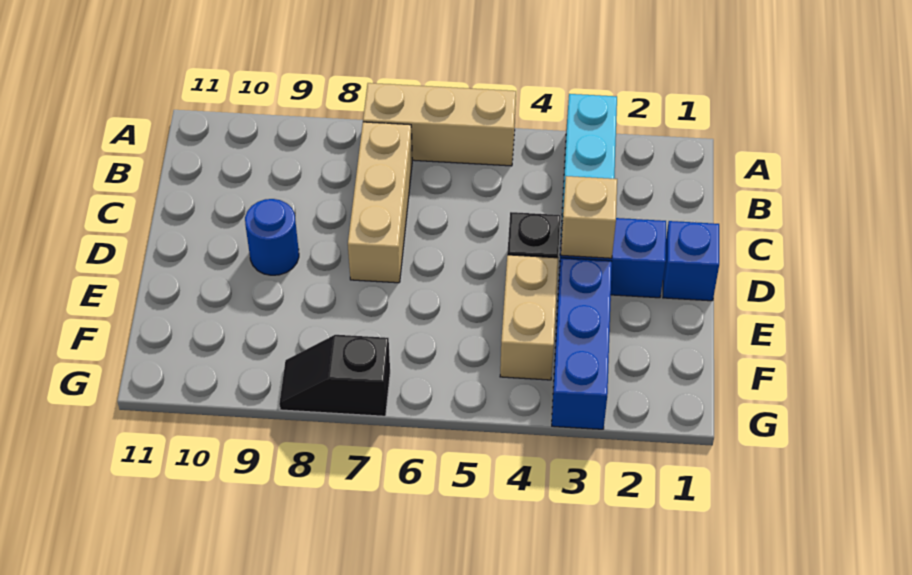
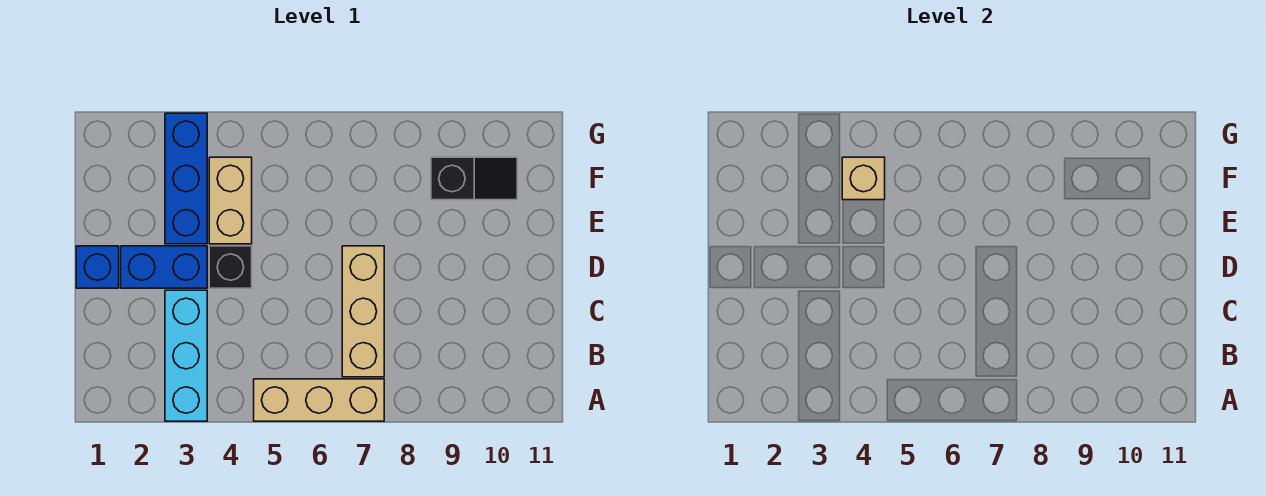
tan 1x1 brick [561,176,617,258] -> tan 1x1 brick moved to [842,157,885,200]
blue 1x1 round brick [245,199,299,275] -> none
black 1x2 slope [279,335,390,416] -> black 1x2 slope moved to [431,157,517,200]

